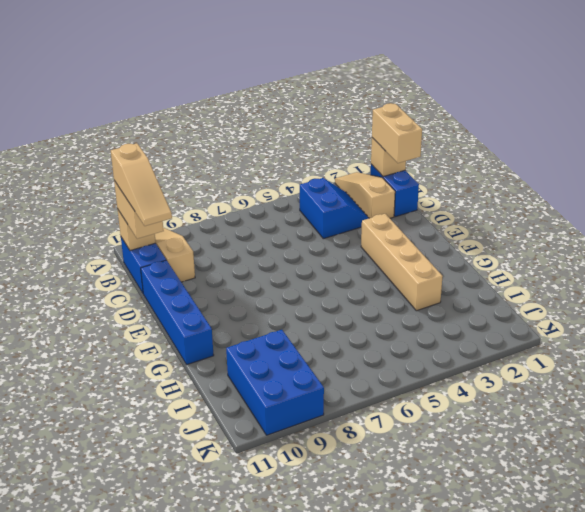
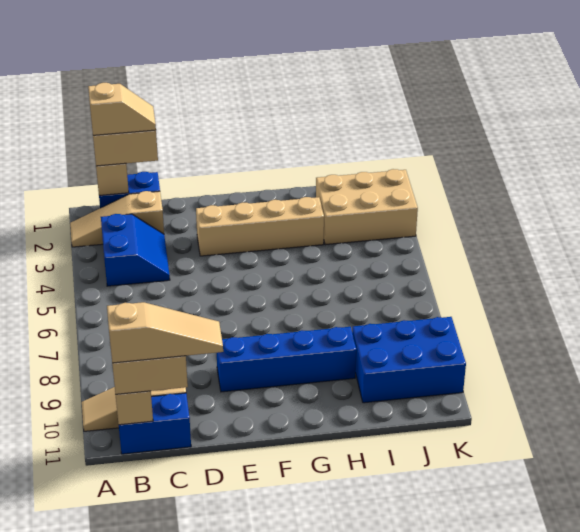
none -> tan 1x2 slope [88,83,156,135]
blue 2x2 slope [300,178,369,239] -> blue 2x2 slope turned to [101,214,170,286]
blue 1x4 brick [141,260,214,365] -> blue 1x4 brick moved to [217,327,356,392]
none -> tan 2x3 brick [316,169,418,245]

